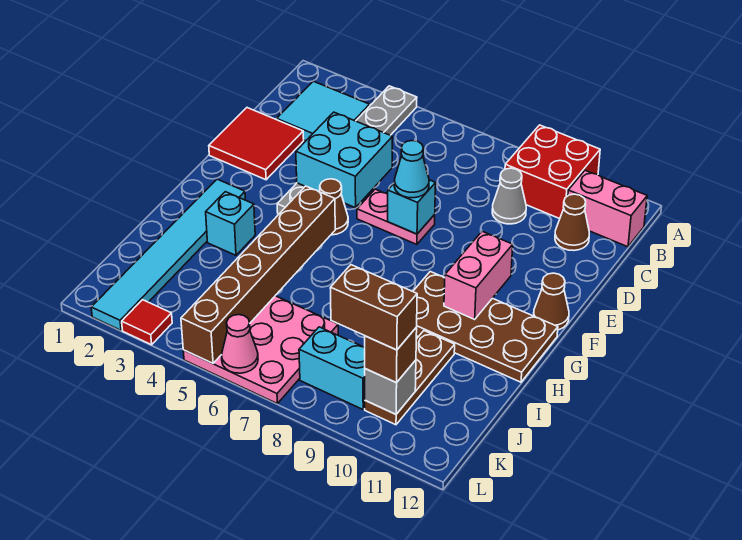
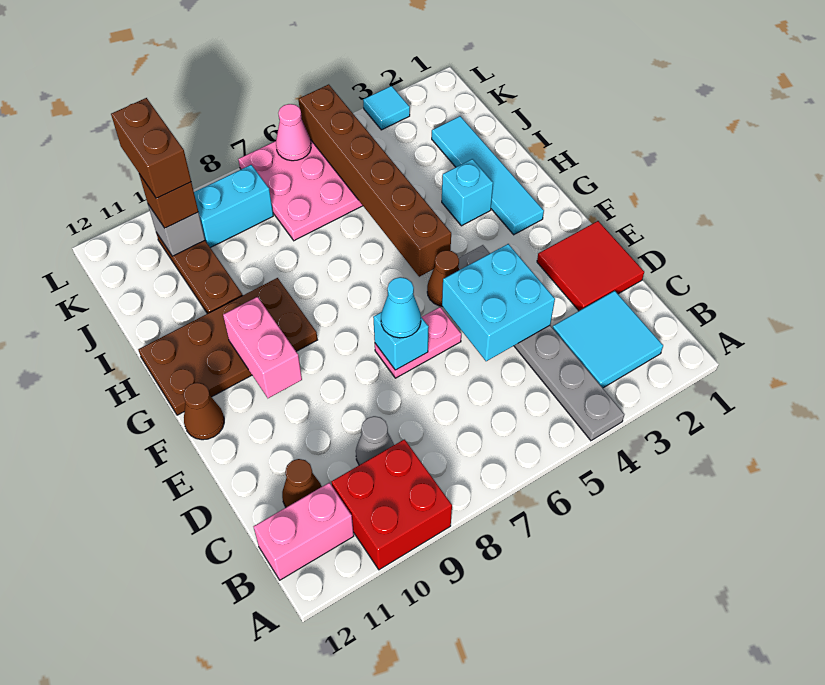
cyan 1x6 tile [91,179,245,330] -> cyan 1x4 tile [432,116,544,235]
brown 1x2 brick [330,265,417,350] -> brown 1x2 brick turned to [111,98,191,198]
red 1x1 tile [122,300,172,345] -> cyan 1x1 tile [363,86,410,130]

